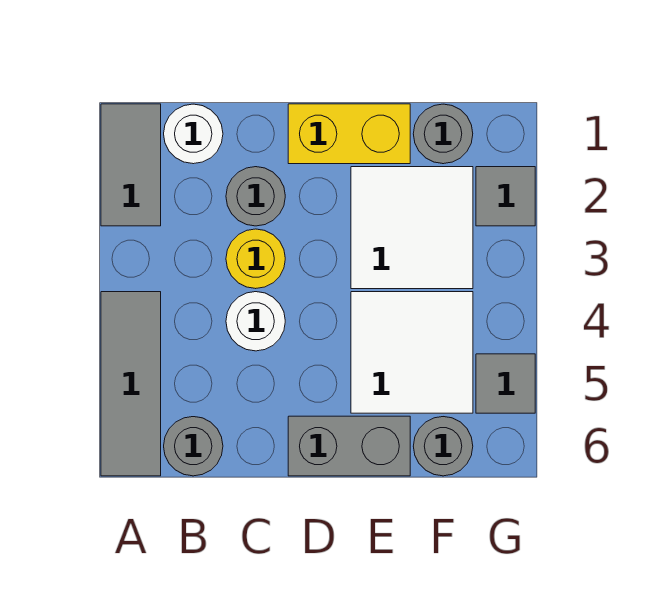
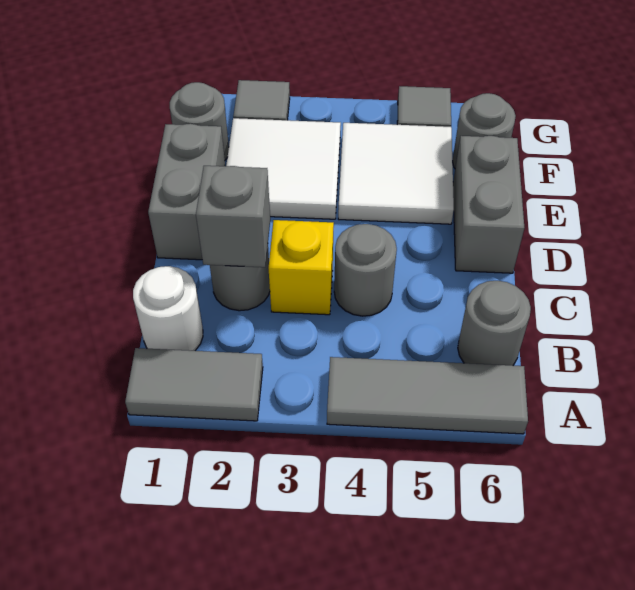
none -> grey 1x1 brick [196,166,270,267]
yellow 1x1 round brick [226,229,285,289] -> yellow 1x1 brick [269,220,334,315]
white 1x1 round brick [226,292,285,351] -> grey 1x1 round brick [334,224,397,316]
yellow 1x2 brick [288,104,410,164] -> grey 1x2 brick [148,124,225,260]

